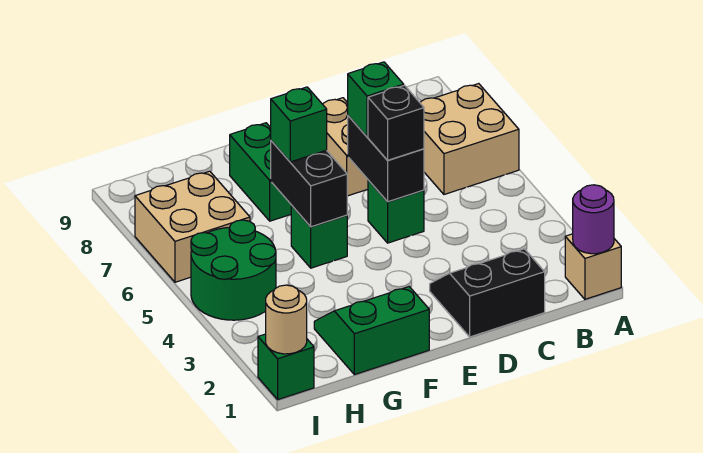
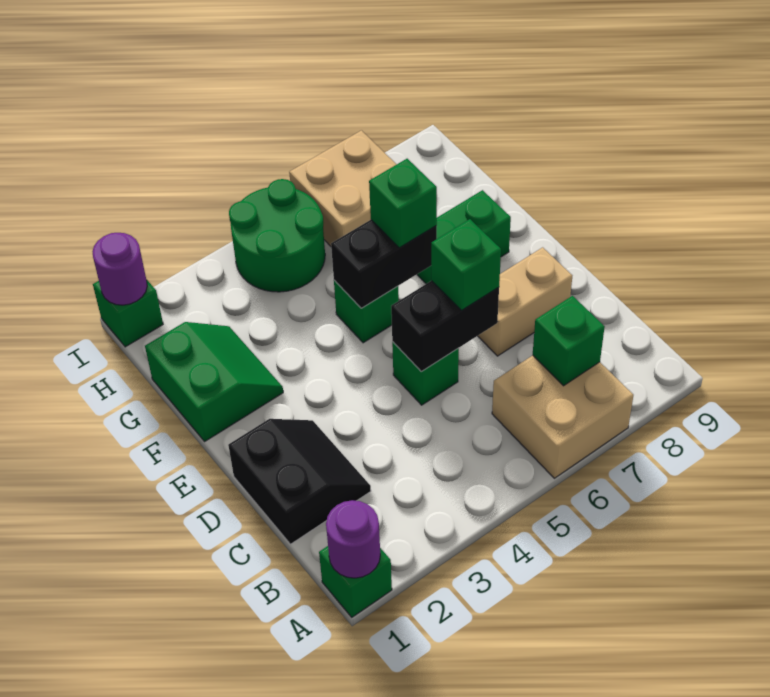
tan 1x1 brick [565,234,621,299] -> green 1x1 brick [319,546,392,617]
none -> green 1x1 brick [533,296,605,386]
black 1x1 brick [368,85,424,160] -> none
tan 1x1 round brick [266,285,307,354] -> purple 1x1 round brick [92,233,147,305]

